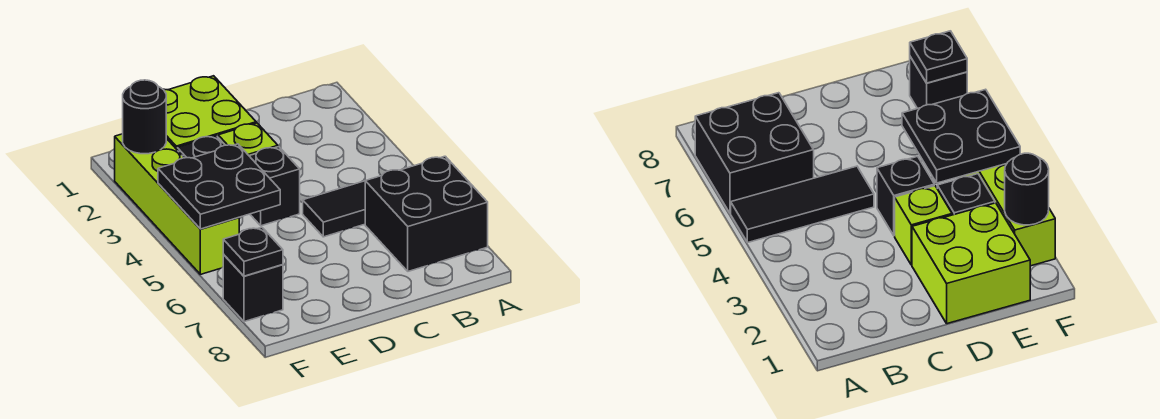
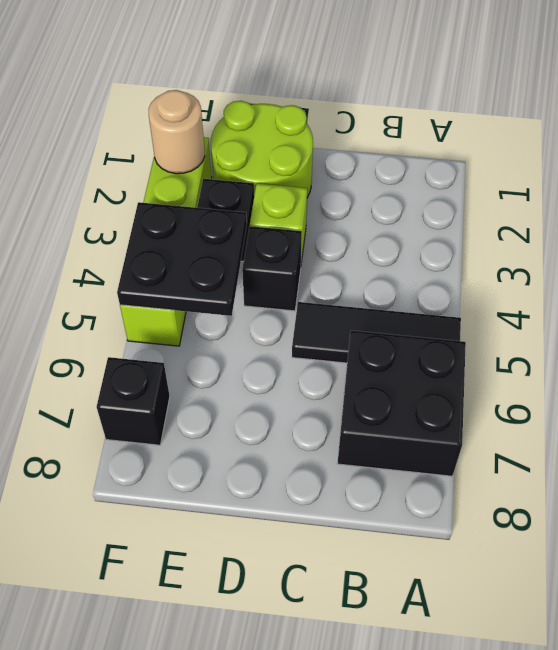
lime 2x2 brick [163,76,256,149] -> lime 2x2 round brick [211,101,313,198]
black 1x1 round brick [123,80,166,154] -> tan 1x1 round brick [149,90,205,174]
black 1x1 plate [223,227,283,276] -> none

